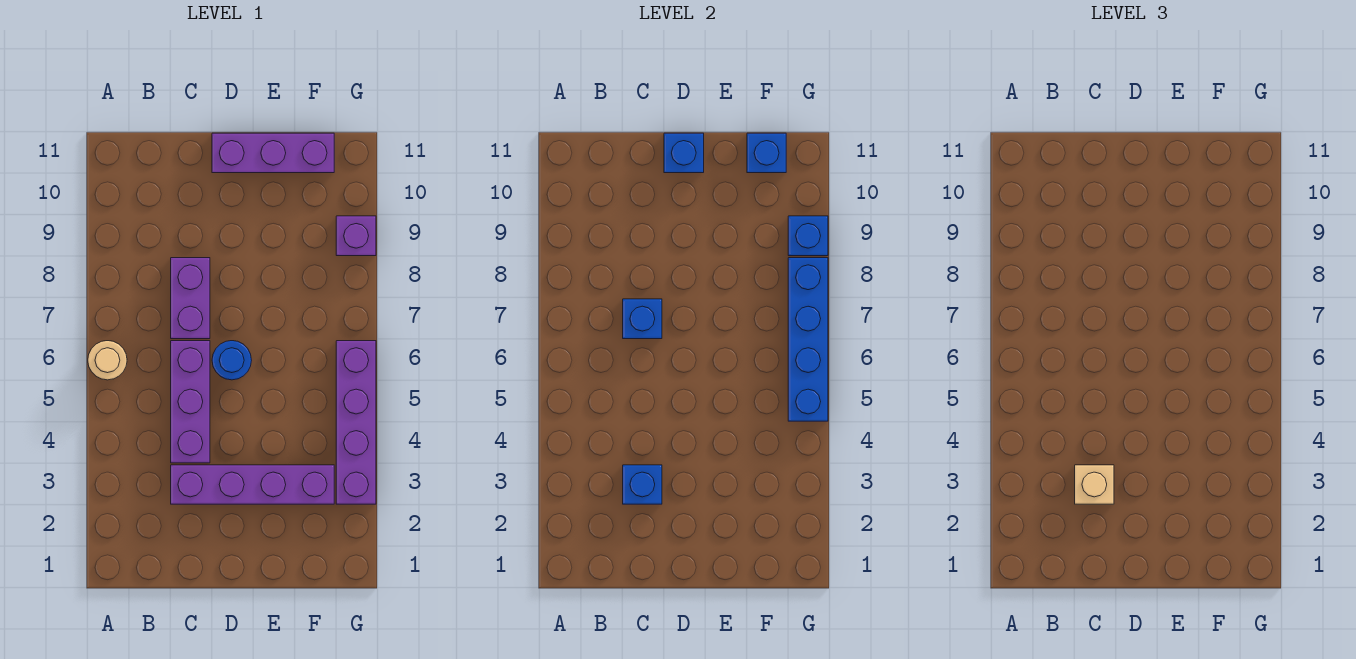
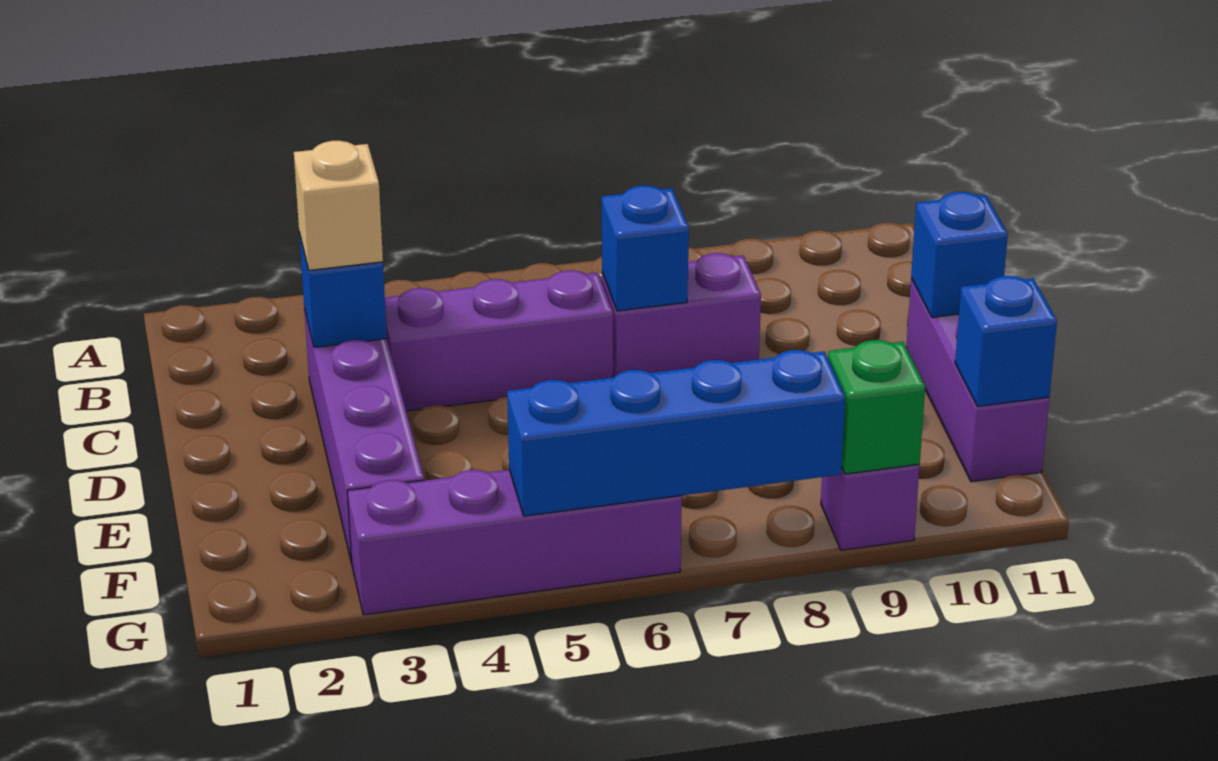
tan 1x1 round brick [88,341,127,380] -> none
blue 1x1 round brick [212,341,252,380] -> none
blue 1x1 brick [788,216,828,256] -> green 1x1 brick [828,340,925,474]

